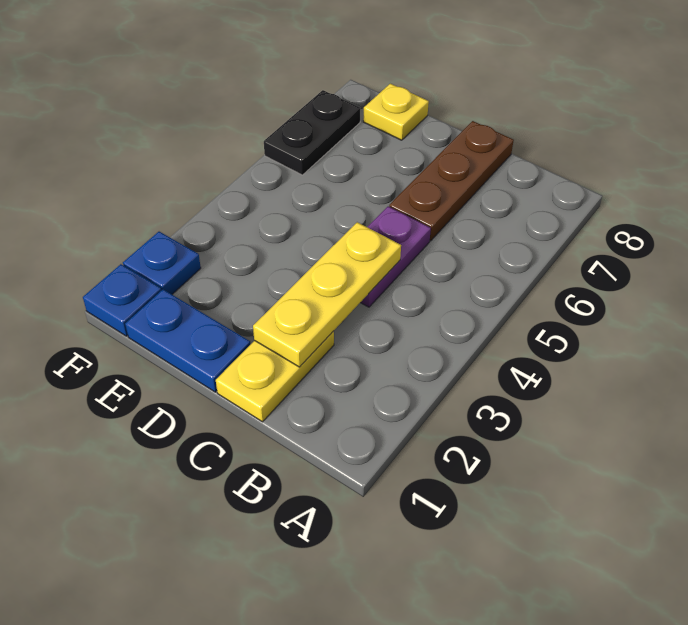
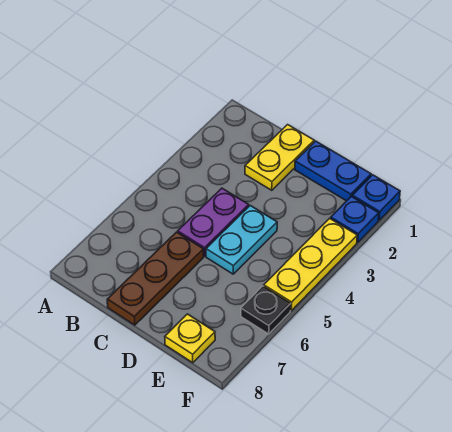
yellow 1x3 plate [253,222,401,367] -> yellow 1x3 plate moved to [264,218,357,311]
none -> cyan 1x2 plate [206,206,277,274]
black 1x2 plate [264,90,360,175] -> black 1x1 plate [241,286,291,334]

